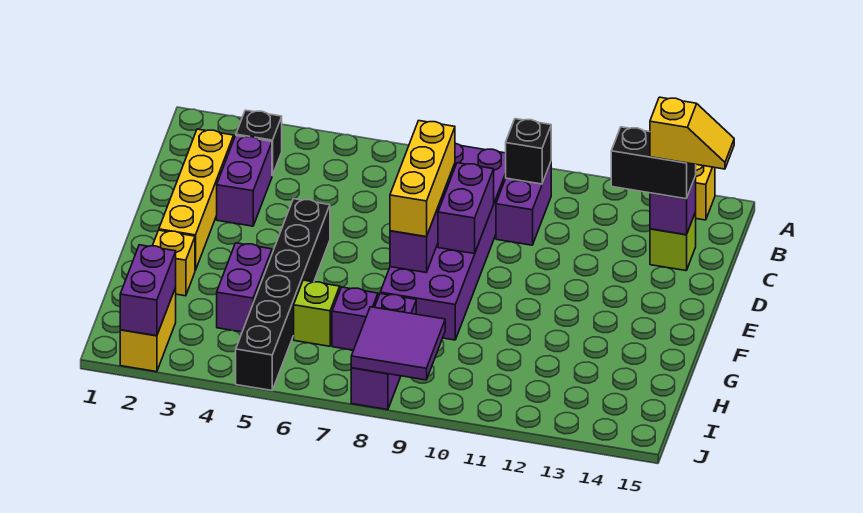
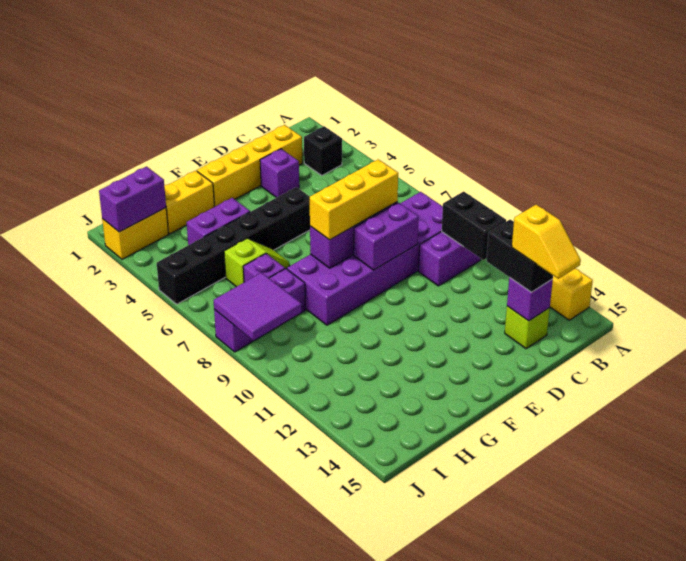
black 1x1 brick [506,119,551,184] -> black 1x2 brick [442,192,506,260]
purple 1x2 brick [217,136,272,226] -> purple 1x1 brick [260,149,299,198]
yellow 1x1 brick [153,230,195,296] -> yellow 1x2 brick [164,171,214,234]

